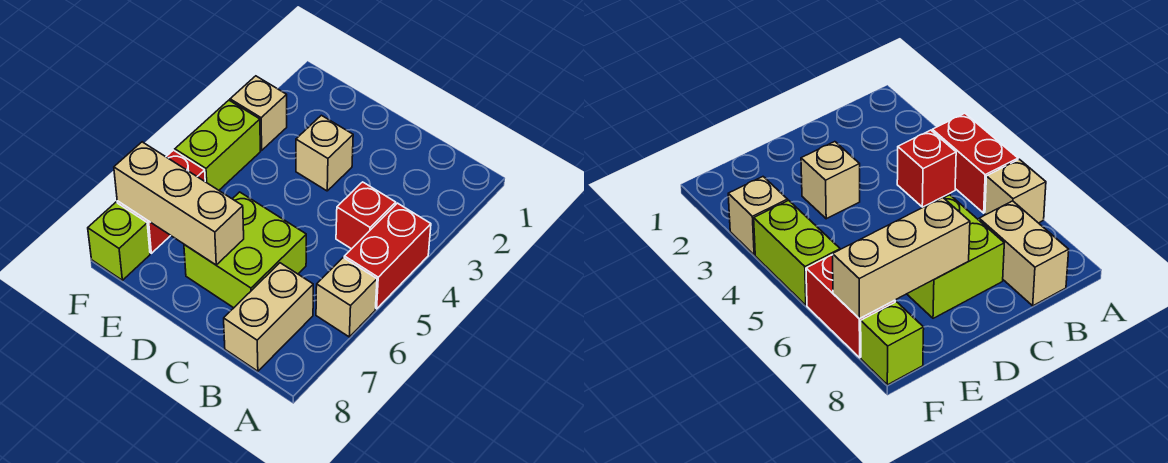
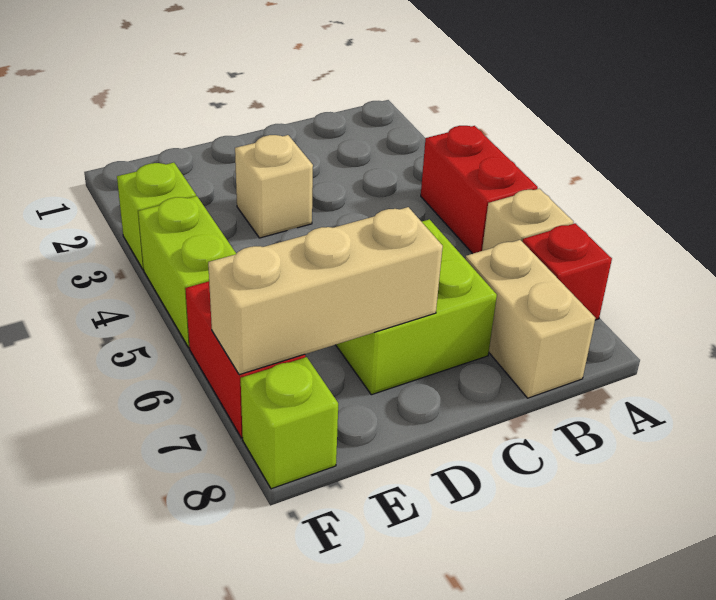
red 1x1 brick [336,182,396,249] -> red 1x1 brick moved to [523,223,612,320]
tan 1x1 brick [230,76,287,150] -> lime 1x1 brick [117,163,196,270]

